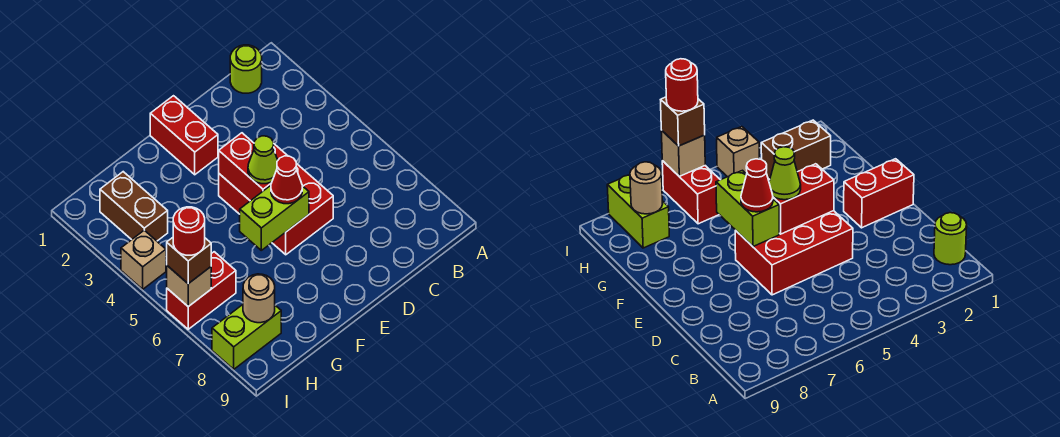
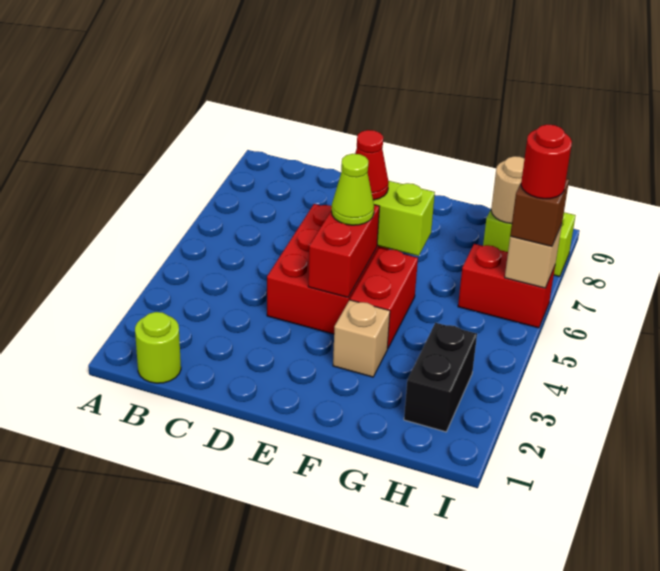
red 1x2 brick [150,96,218,175] -> red 1x2 brick moved to [350,248,418,349]
brown 1x2 brick [100,172,168,241] -> black 1x2 brick [404,323,477,432]
tan 1x1 brick [121,230,166,289] -> tan 1x1 brick moved to [333,300,390,377]

